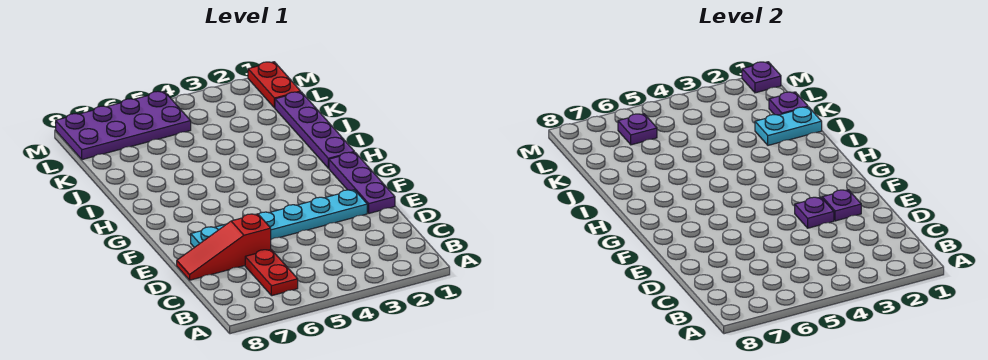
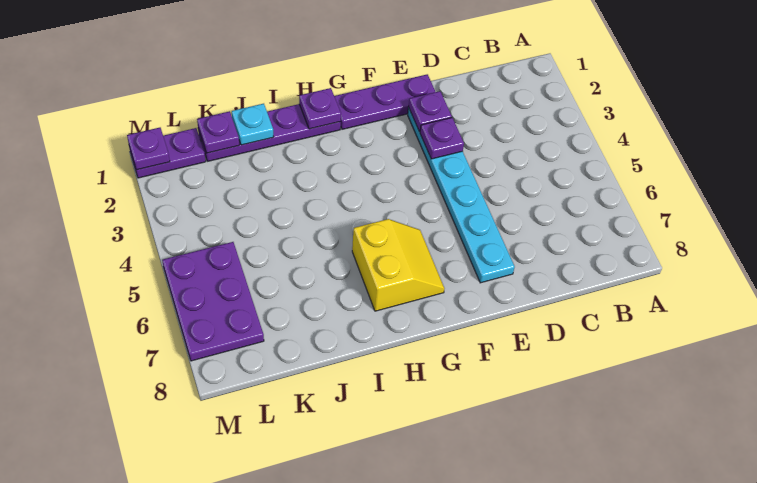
red 1x2 plate [245,250,298,296] -> none
red 1x3 slope [177,214,271,280] -> none
none -> yellow 2x2 slope [352,219,444,311]
cyan 1x2 plate [755,107,822,145] -> cyan 1x1 plate [232,104,273,145]
red 1x2 plate [248,62,301,108] -> purple 1x2 plate [129,128,206,178]
purple 2x4 plate [56,91,191,160] -> purple 2x3 plate [162,242,264,361]
purple 1x1 plate [618,114,657,145] -> purple 1x1 plate moved to [299,88,341,129]

